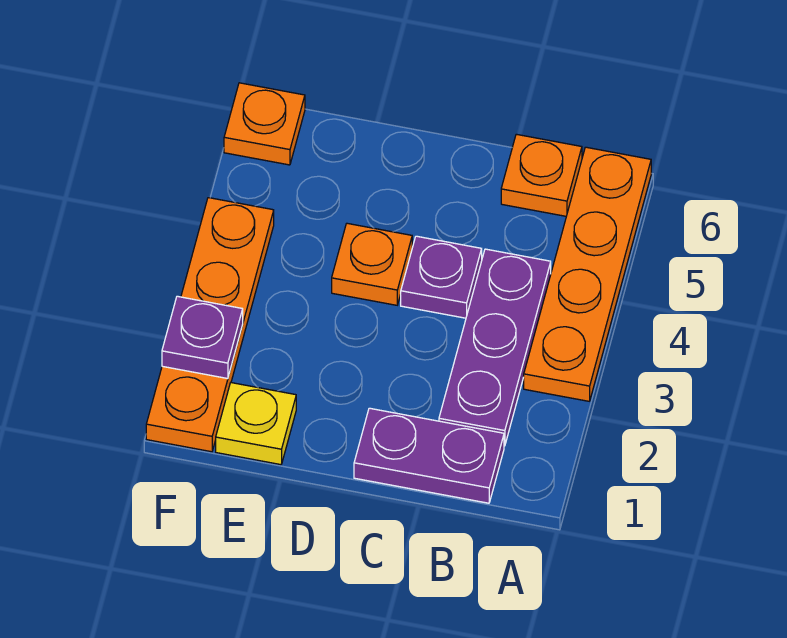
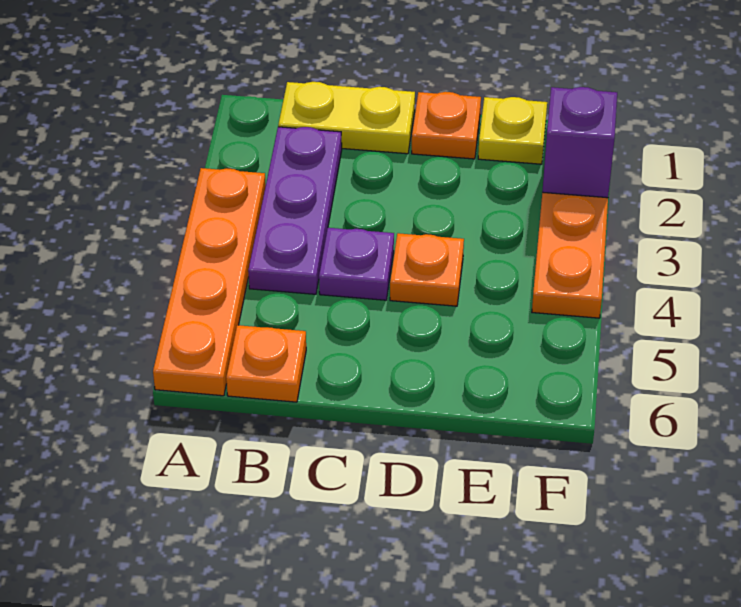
purple 1x2 plate [354,408,504,503] -> yellow 1x2 plate [278,82,415,154]
purple 1x1 plate [162,296,243,379] -> purple 1x1 brick [542,87,617,198]
orange 1x1 plate [224,83,305,165] -> orange 1x1 plate moved to [412,92,481,159]

